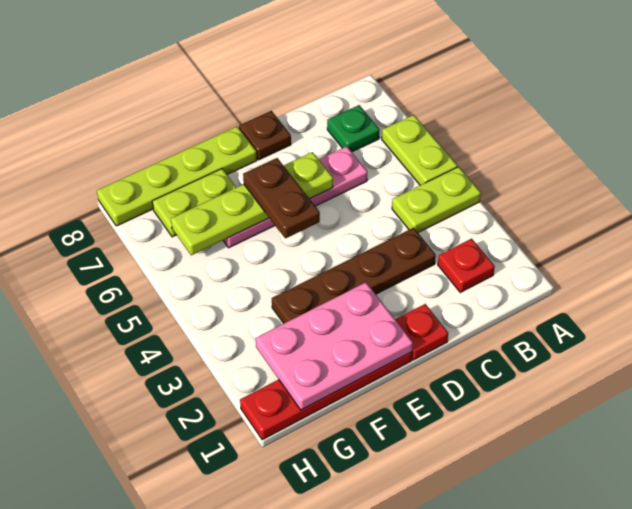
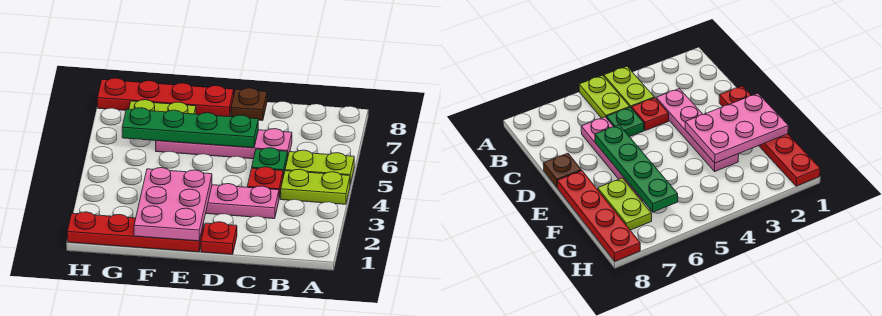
lime 1x2 plate [382,115,458,185] -> lime 1x2 plate turned to [285,150,354,184]
red 1x1 plate [438,239,495,292] -> red 1x1 plate moved to [247,167,283,198]
green 1x1 plate [327,105,380,152] -> green 1x1 plate moved to [252,148,288,176]
brown 1x4 plate [272,228,436,323] -> pink 1x4 plate [206,184,279,219]
lime 1x4 plate [171,152,333,255] -> green 1x4 plate [122,108,258,148]
pink 2x3 plate [256,282,413,410] -> pink 2x3 plate turned to [134,168,212,241]
brown 1x2 plate [243,158,320,239] -> none
lime 1x4 plate [97,127,257,226] -> red 1x4 plate [97,78,234,117]

